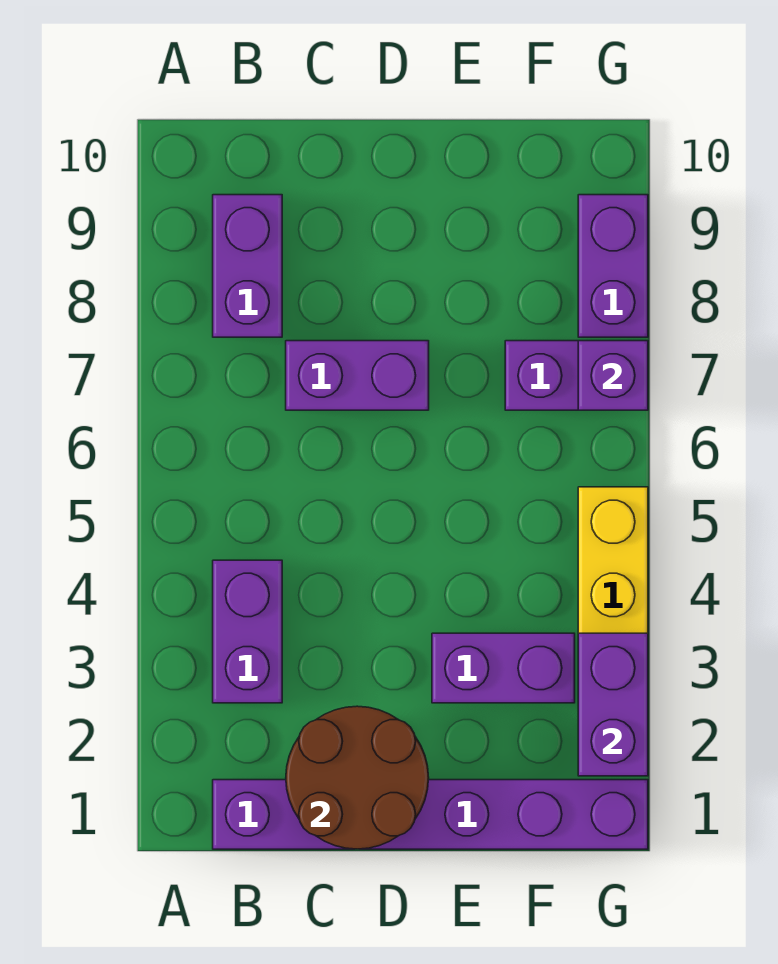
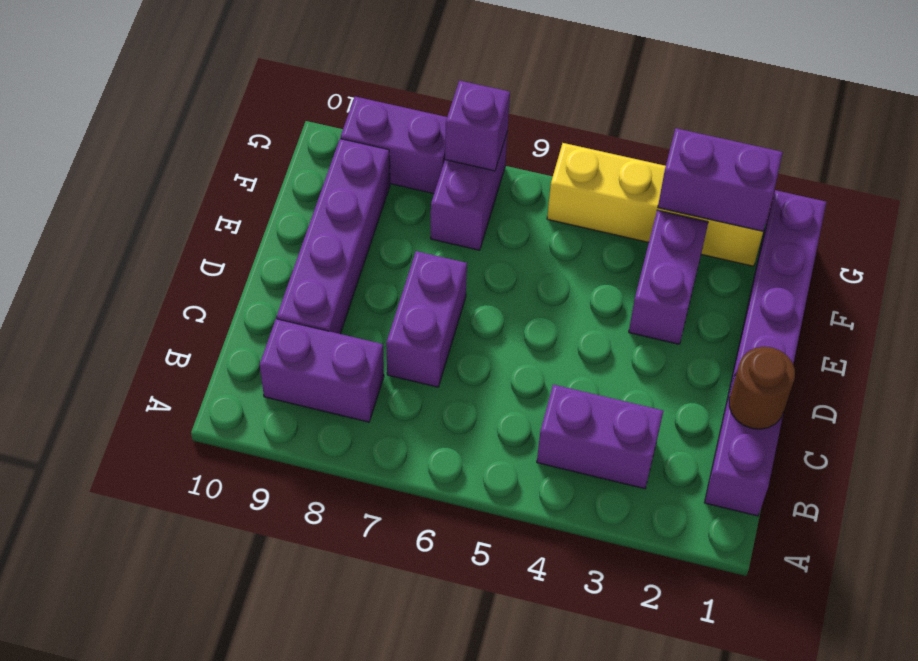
brown 2x2 round brick [286,706,429,849] -> brown 1x1 round brick [729,347,795,429]
none -> purple 1x4 brick [277,139,390,334]

